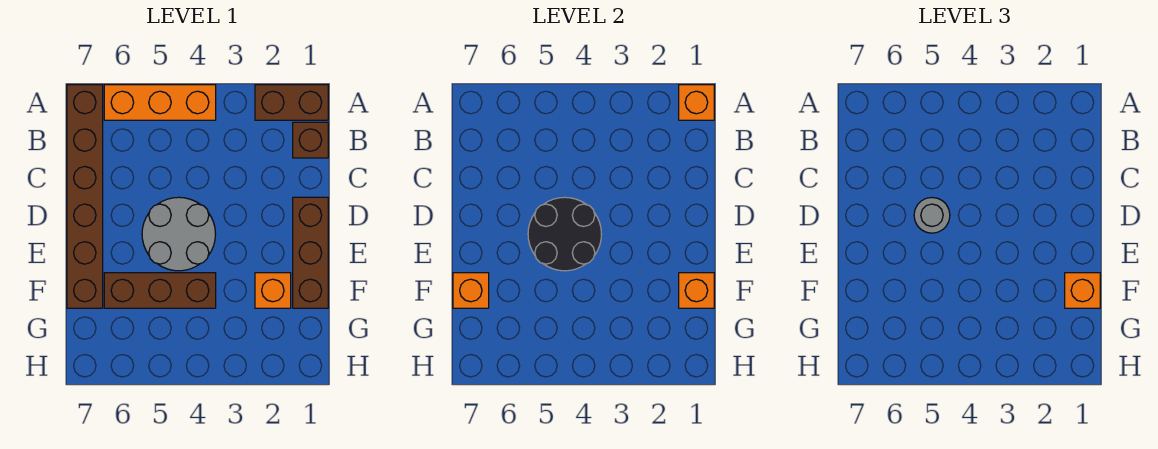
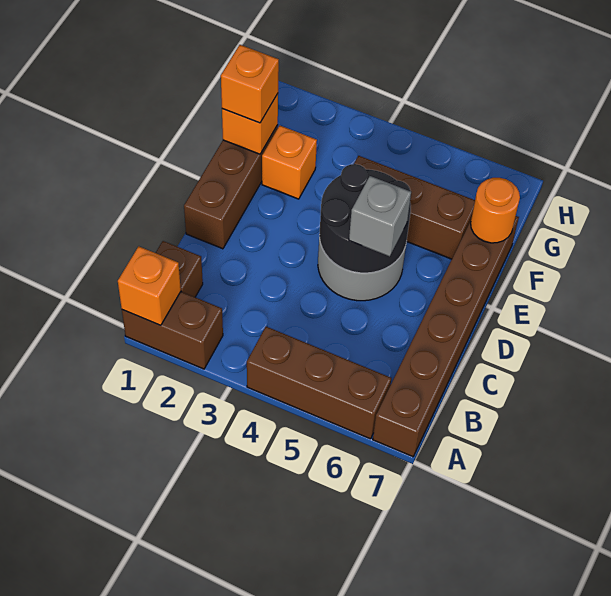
orange 1x3 brick [104,85,216,120] -> brown 1x3 brick [247,327,391,439]
grey 1x1 round brick [914,198,950,233] -> grey 1x1 brick [349,176,411,257]
orange 1x1 brick [453,273,489,308] -> orange 1x1 round brick [471,178,520,243]

